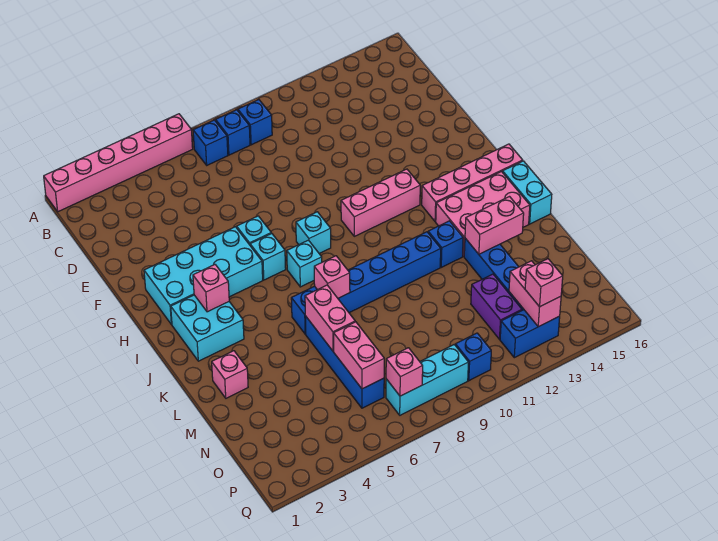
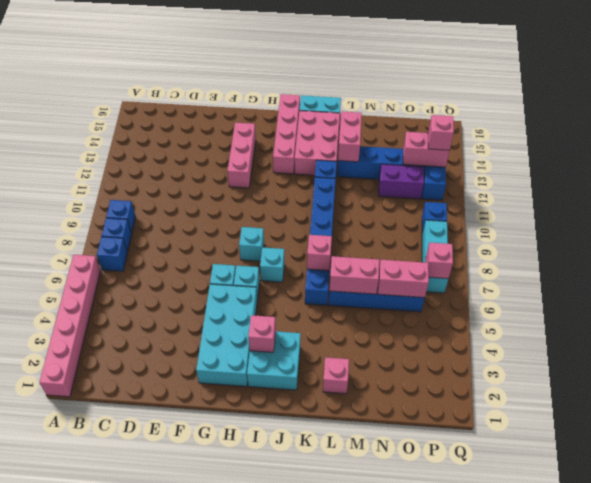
pink 1x3 brick [341,169,420,236] -> pink 1x3 brick moved to [227,123,256,188]

